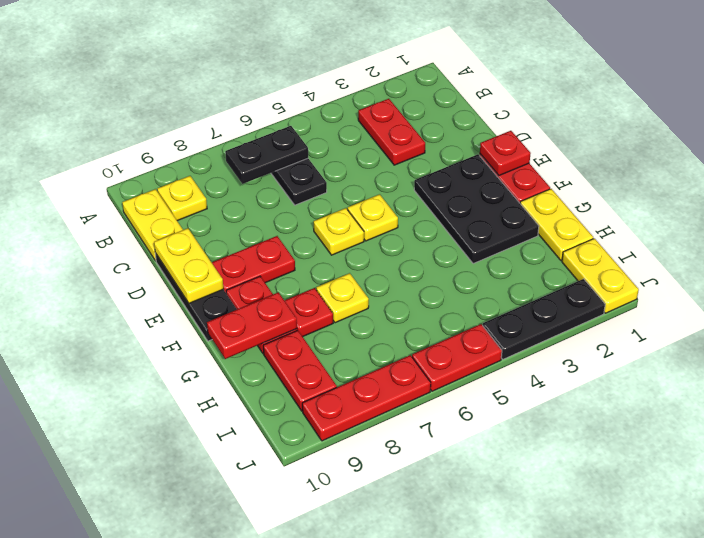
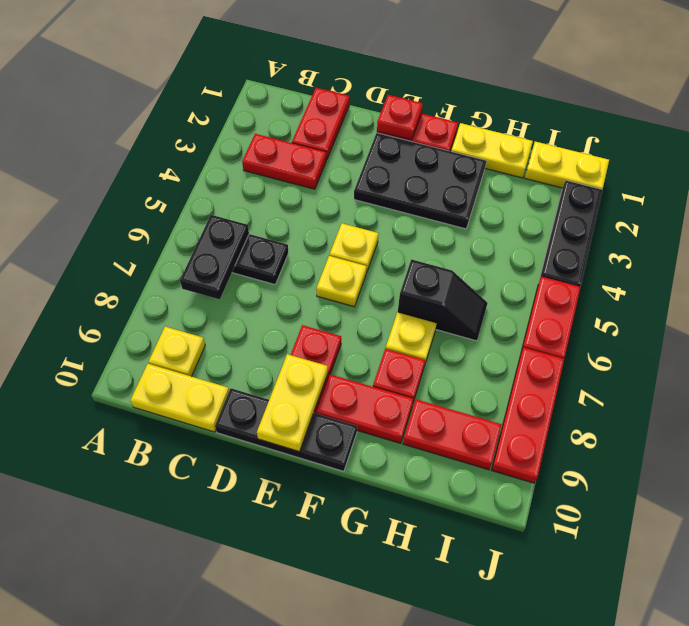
yellow 1x2 plate [154,228,223,303] -> yellow 1x2 plate turned to [257,354,328,451]
none -> black 1x2 slope [398,259,488,341]
red 1x2 plate [207,292,297,359] -> red 1x2 plate moved to [292,88,350,160]

